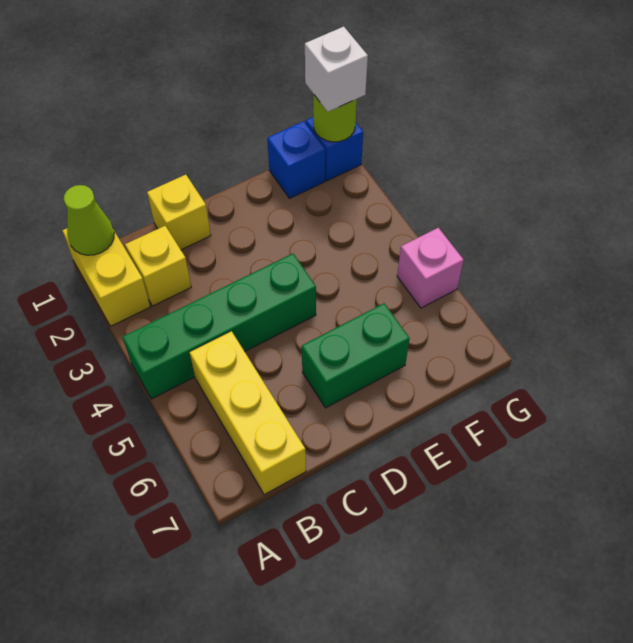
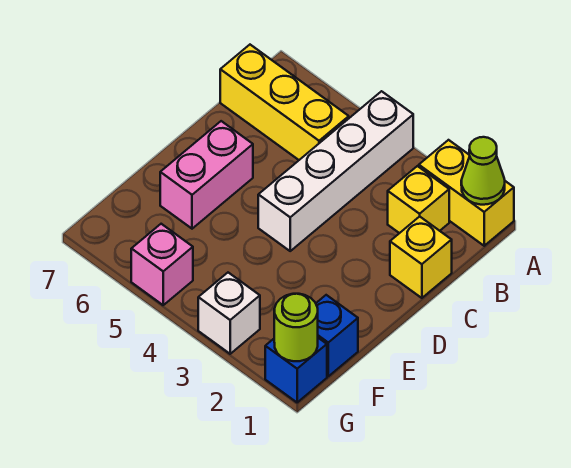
green 1x4 brick [123,254,316,399] -> white 1x4 brick [258,91,413,251]
green 1x2 brick [302,303,410,408] -> pink 1x2 brick [160,121,253,229]
white 1x1 brick [305,27,368,112] -> white 1x1 brick moved to [198,273,260,354]

